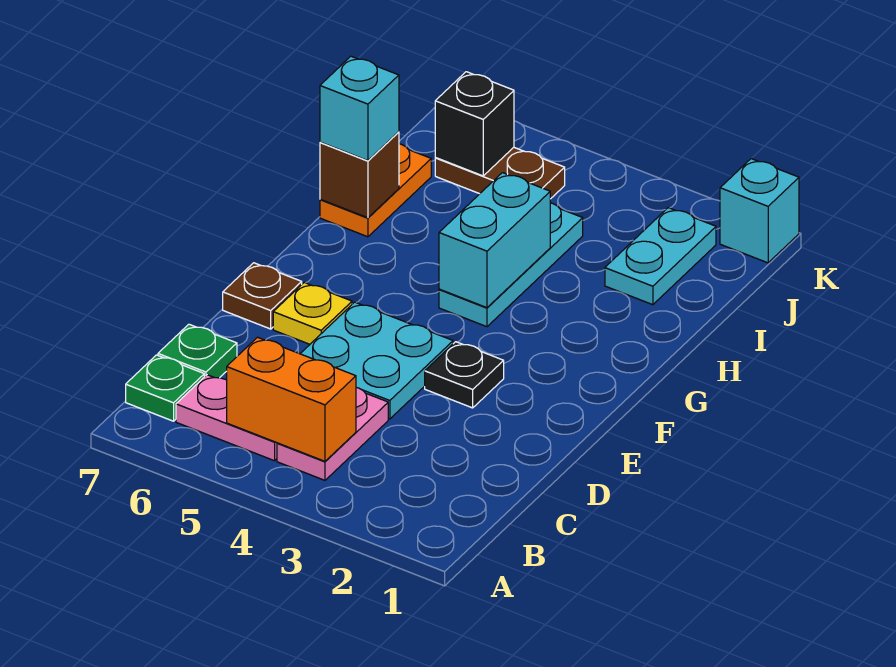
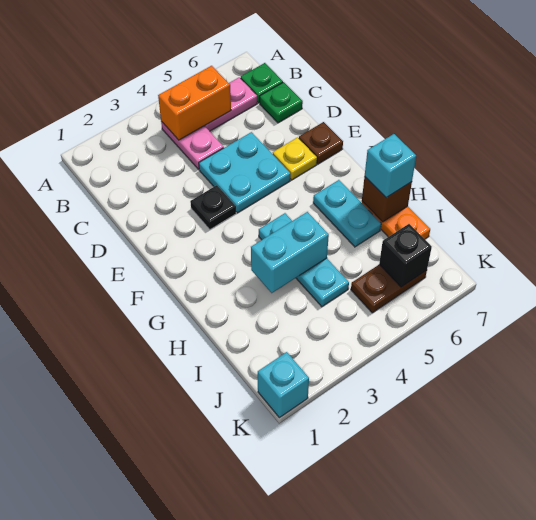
cyan 1x2 brick [439,173,550,308] -> cyan 1x2 brick turned to [251,212,329,293]
cyan 1x2 plate [605,208,716,305] -> cyan 1x2 plate moved to [313,180,381,247]

